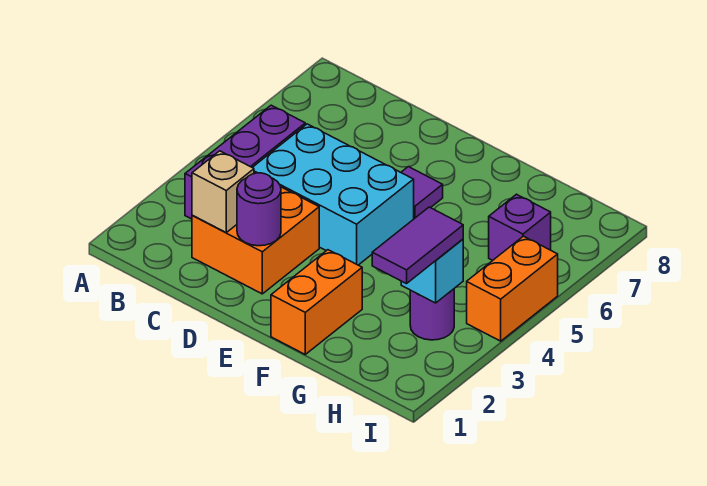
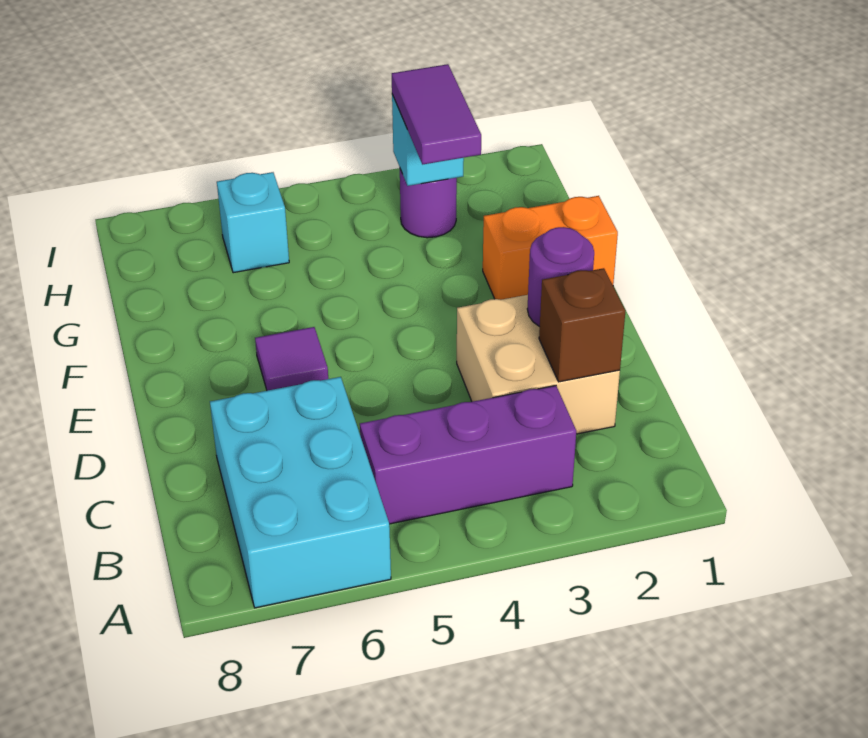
orange 2x2 brick [192,173,319,294] -> tan 2x2 brick [457,295,620,434]
tan 1x1 brick [192,151,254,233] -> brown 1x1 brick [539,268,625,382]
cyan 2x3 brick [252,124,414,265] -> cyan 2x3 brick moved to [210,377,391,608]
purple 1x2 tile [372,207,463,284] -> purple 1x2 tile turned to [392,64,481,165]
purple 1x1 brick [489,194,551,260] -> cyan 1x1 brick [217,172,289,273]
orange 1x2 brick [467,236,558,341] -> none

